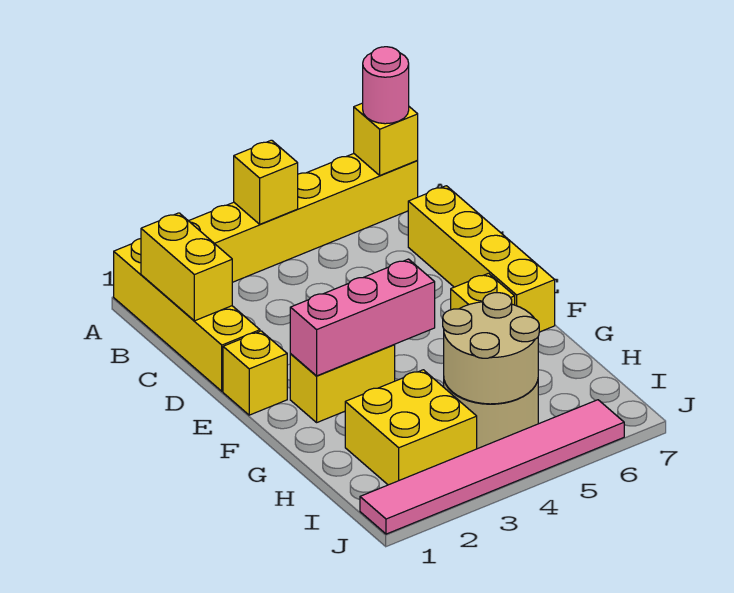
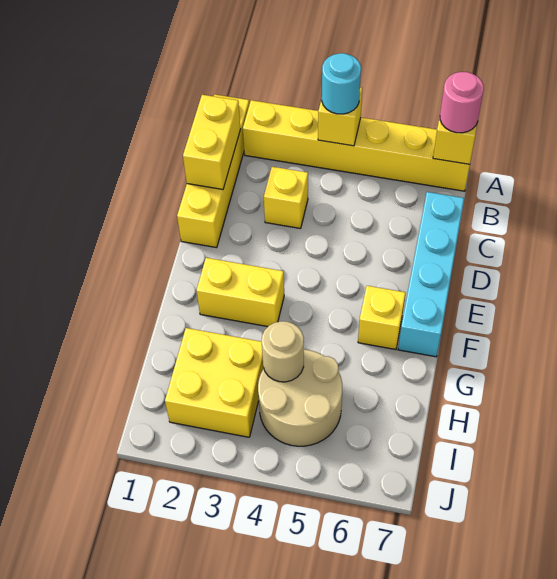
none -> cyan 1x1 round brick [322,53,361,114]
yellow 1x4 brick [408,186,555,332] -> cyan 1x4 brick [398,192,464,357]
yellow 1x1 brick [223,331,287,415] -> yellow 1x1 brick moved to [264,167,308,229]
pink 1x3 brick [290,259,435,376] -> none
tan 2x2 round brick [443,293,539,404] -> tan 1x1 round brick [262,321,304,382]
pink 1x6 tile [360,400,624,534] -> none

